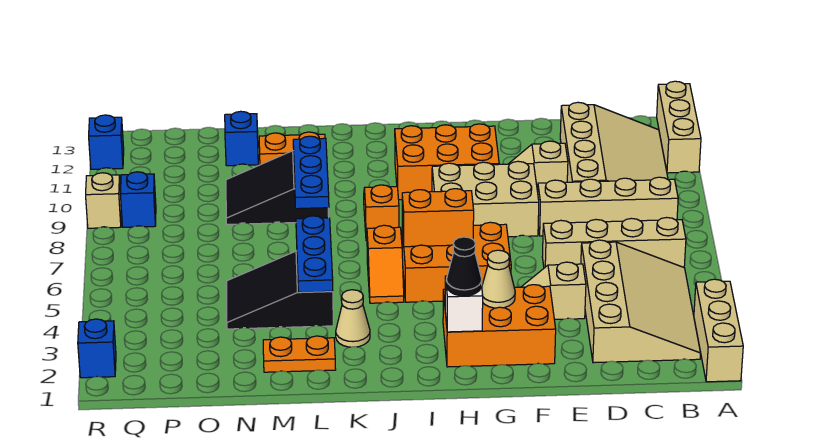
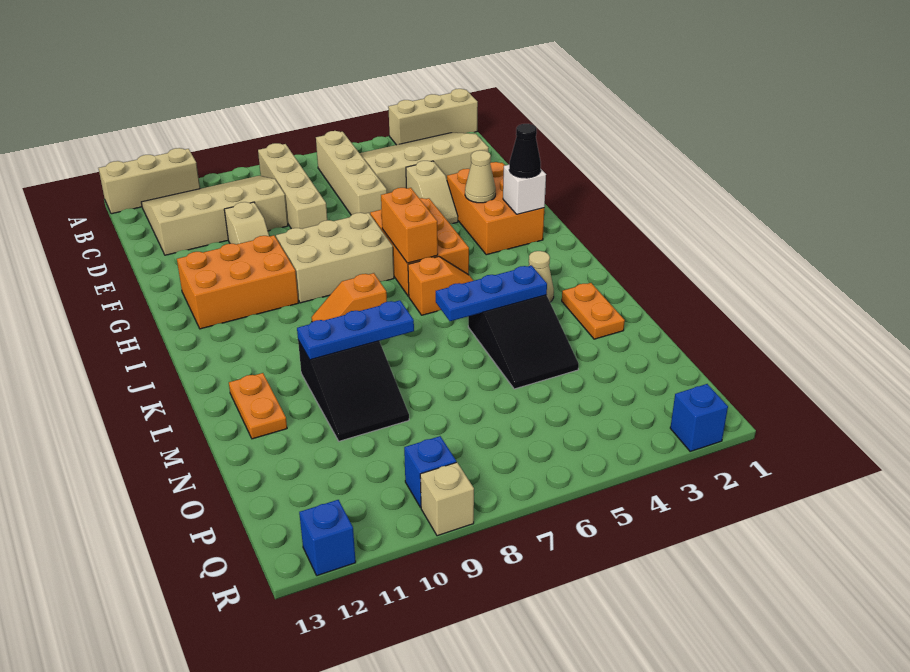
tan 2x3 brick [432,161,539,237] -> tan 2x3 brick turned to [276,213,394,303]
orange 2x3 brick [395,124,499,200] -> orange 2x3 brick turned to [177,235,298,329]
blue 1x1 brick [225,111,258,166] -> none

